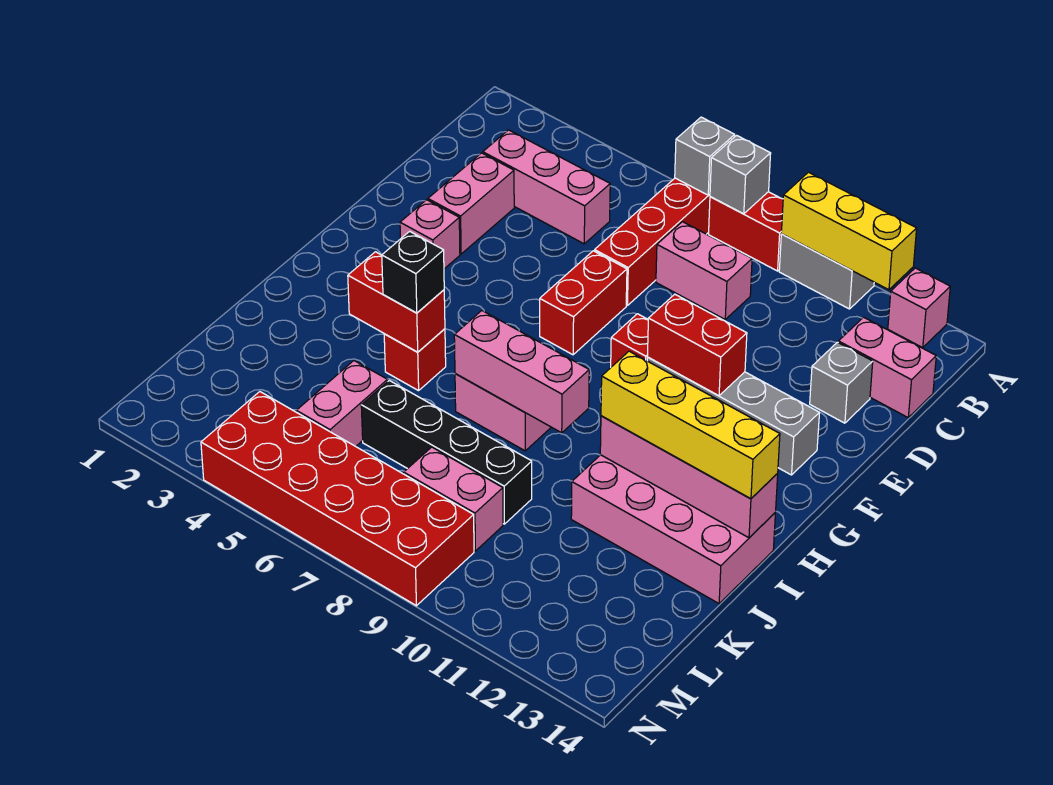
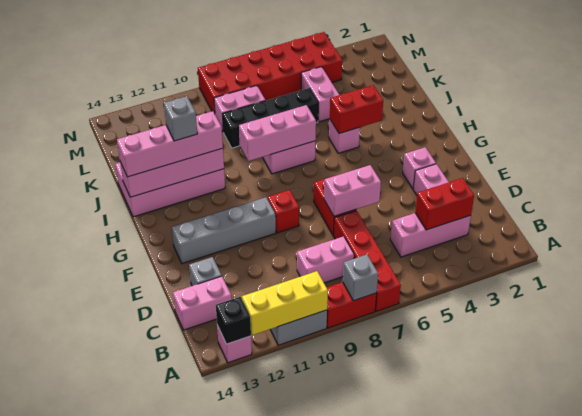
grey 1x1 brick [675,117,735,195] -> grey 1x1 brick moved to [164,96,197,141]
none -> pink 1x2 brick [324,165,381,216]
red 1x2 brick [647,294,747,396] -> red 1x2 brick moved to [415,178,474,230]
red 1x1 brick [384,329,446,391] -> pink 1x1 brick [329,120,360,153]
black 1x1 brick [382,231,444,313] -> black 1x1 brick moved to [216,297,251,344]
yellow 1x4 brick [601,351,780,499] -> pink 1x4 brick [117,111,223,177]

